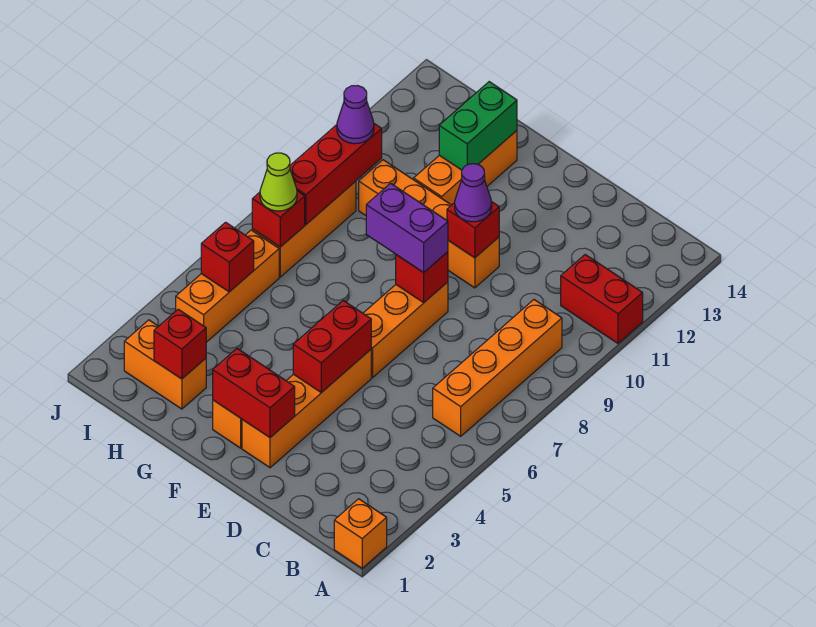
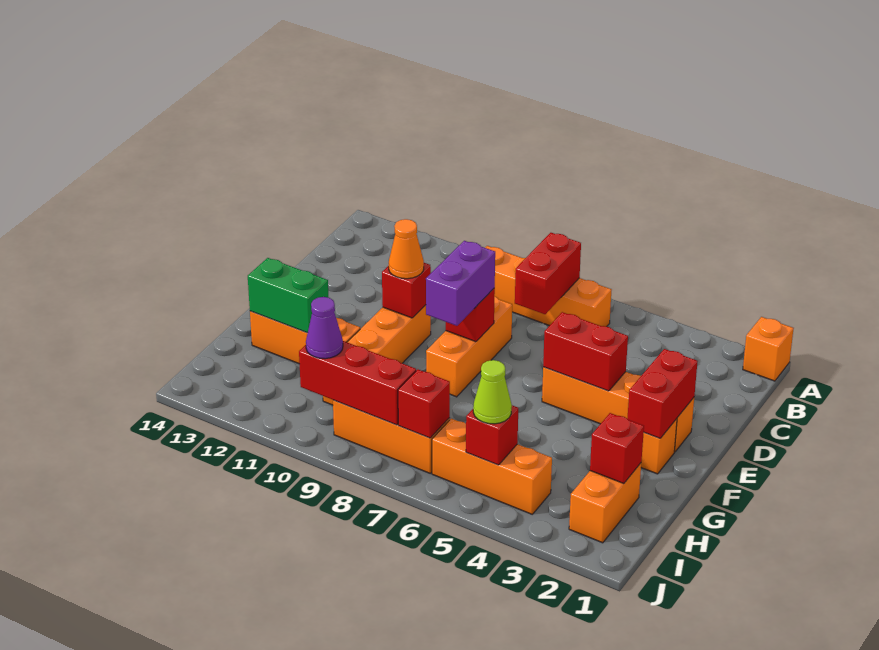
red 1x2 brick [561,255,643,343] -> red 1x2 brick moved to [515,233,581,314]
orange 1x3 brick [363,282,448,378] -> orange 1x3 brick turned to [426,296,512,397]
purple 1x1 cone [455,164,492,222] -> orange 1x1 cone [389,219,424,279]
lime 1x1 cone [260,153,297,211] -> lime 1x1 cone moved to [473,360,512,424]

